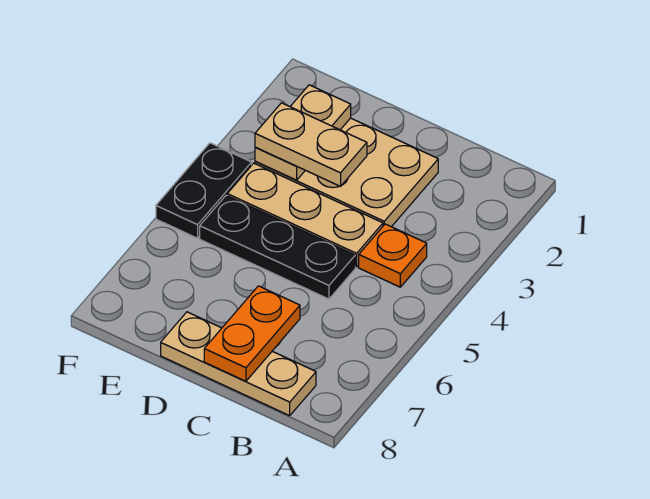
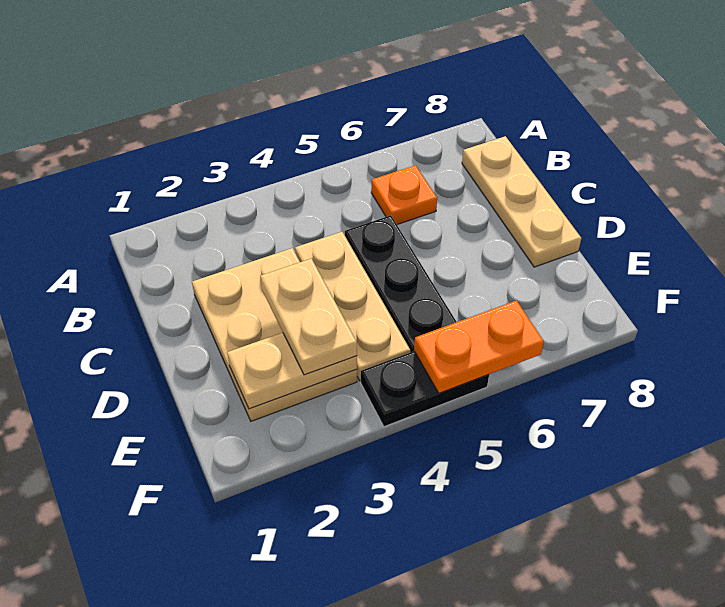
orange 1x1 plate [359,224,427,287] -> orange 1x1 plate moved to [371,165,437,224]
orange 1x2 plate [204,286,300,381] -> orange 1x2 plate moved to [414,300,544,393]

